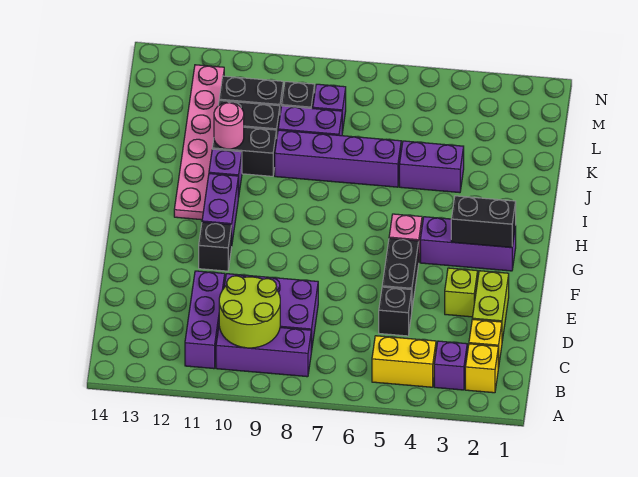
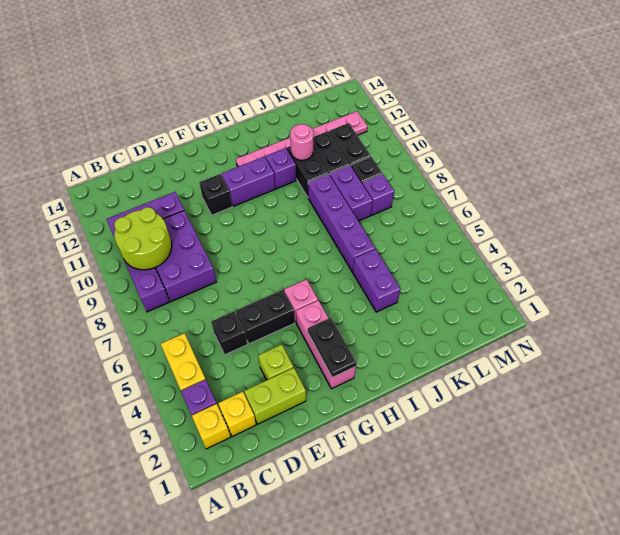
purple 1x3 brick [420,217,516,271] -> pink 1x3 brick [296,301,356,389]
black 1x2 brick [451,196,516,247] -> black 1x2 plate [308,318,356,378]

